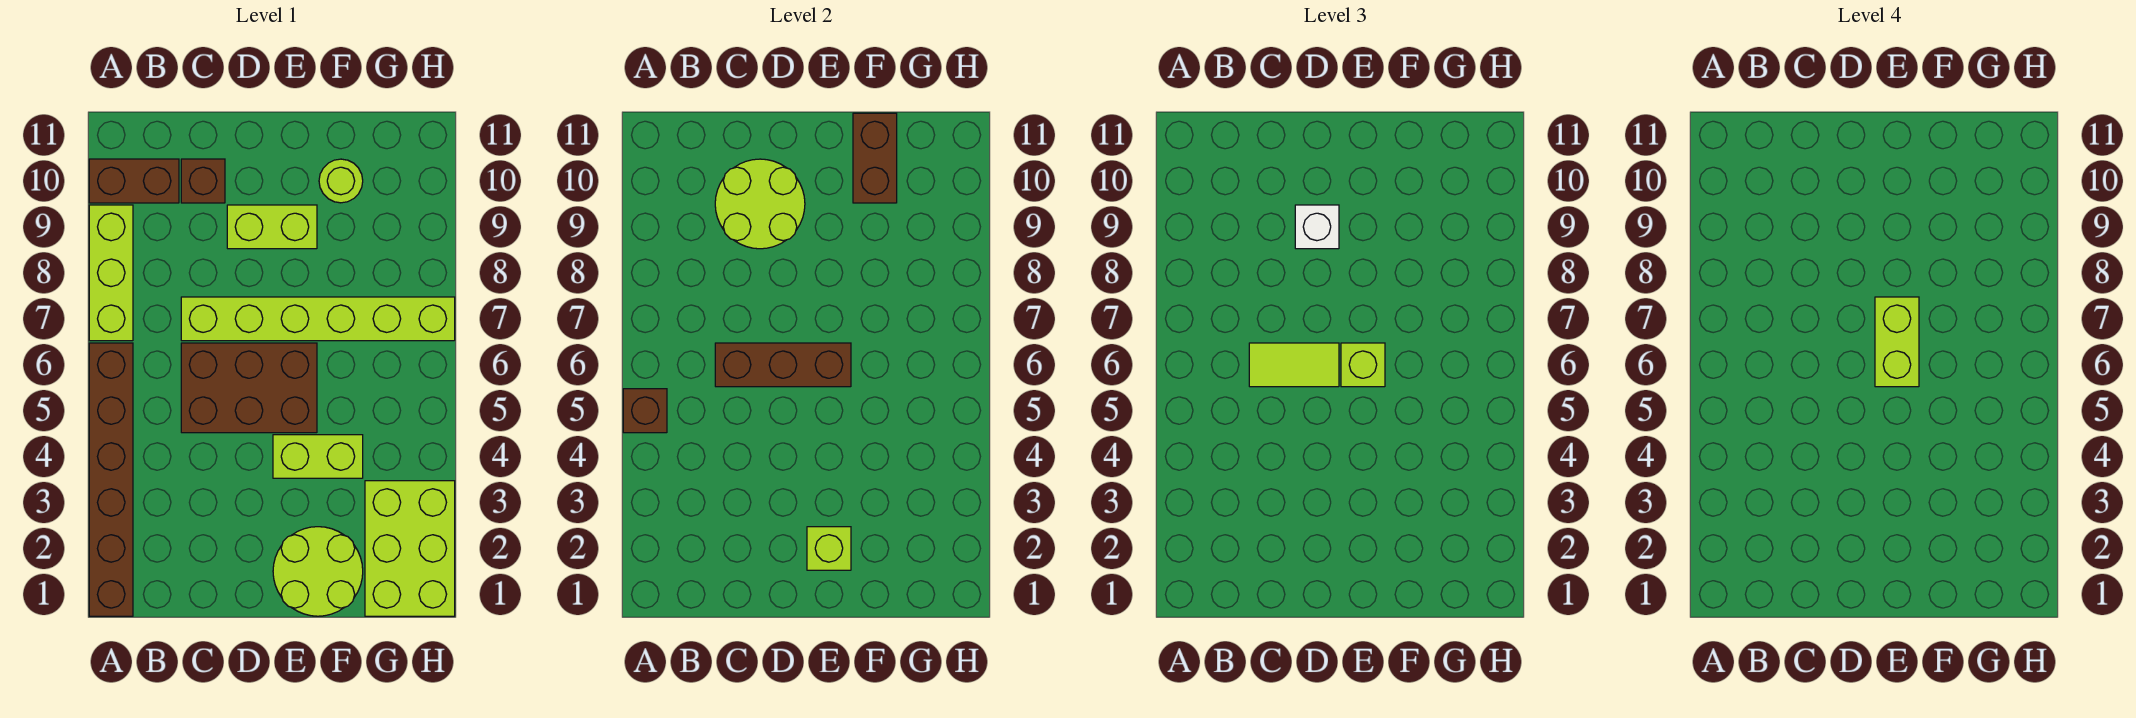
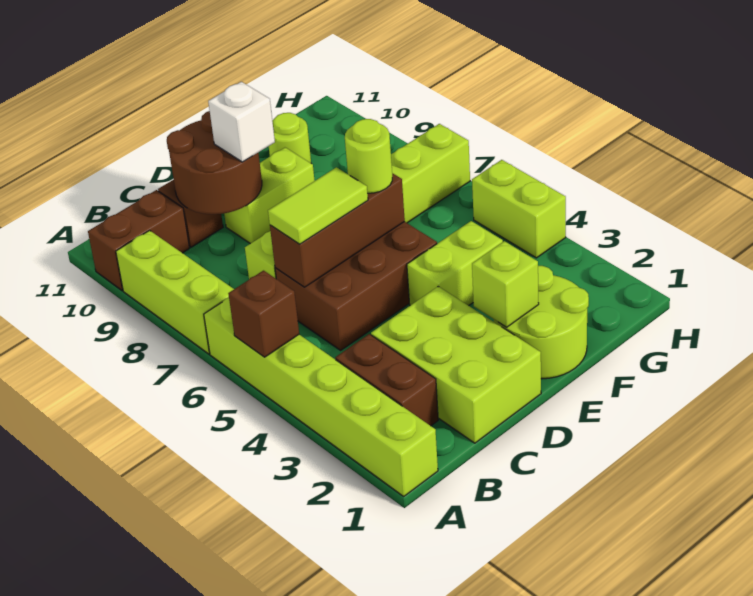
brown 1x6 brick [89,343,133,616] -> lime 1x6 brick [204,298,438,496]
lime 2x2 round brick [715,159,805,249] -> brown 2x2 round brick [167,111,262,214]
lime 1x1 brick [1341,343,1385,387] -> lime 1x1 round brick [345,119,392,193]
lime 1x2 brick [1875,297,1919,387] -> lime 1x2 brick moved to [472,160,566,258]
brown 1x2 brick [853,113,897,203] -> brown 1x2 brick moved to [335,334,438,426]
lime 2x3 brick [365,481,455,616] -> lime 2x3 brick moved to [371,287,541,443]

